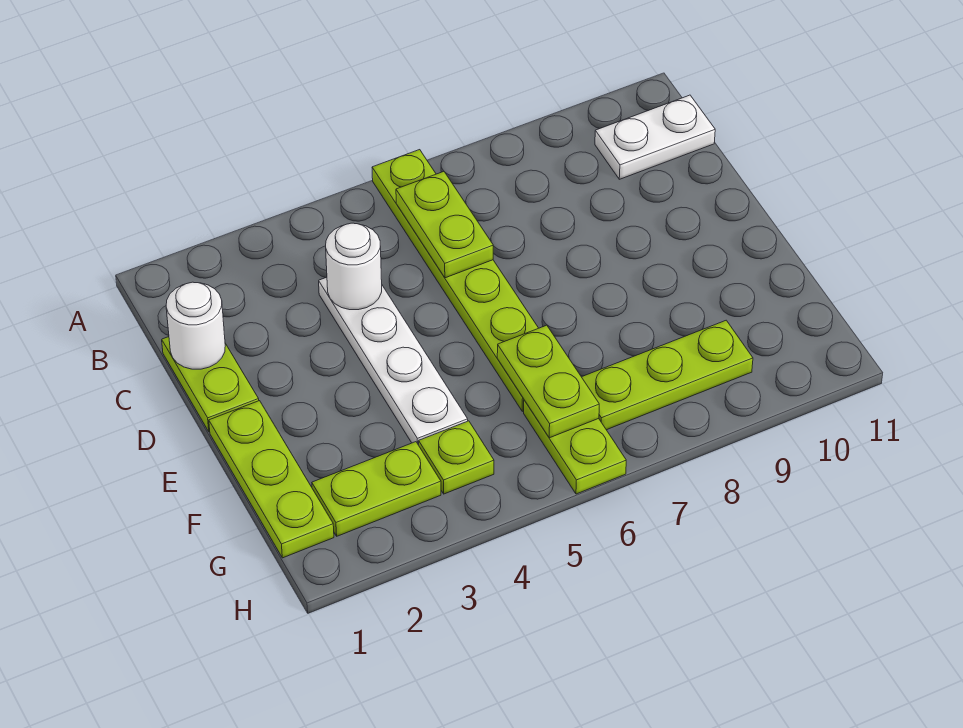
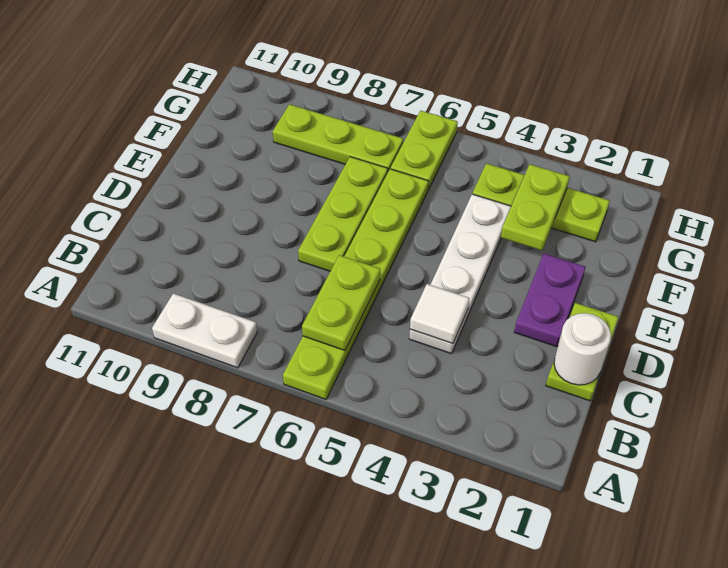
white 1x2 plate [595,95,715,179] -> white 1x2 plate moved to [152,293,257,368]
white 1x1 round brick [326,223,382,310] -> white 1x1 tile [410,284,469,344]
none -> purple 1x2 plate [514,254,585,347]
lime 1x3 plate [209,401,334,558] -> lime 1x3 plate moved to [298,157,388,271]
lime 1x2 plate [497,325,599,438] -> lime 1x2 plate moved to [501,164,570,251]

